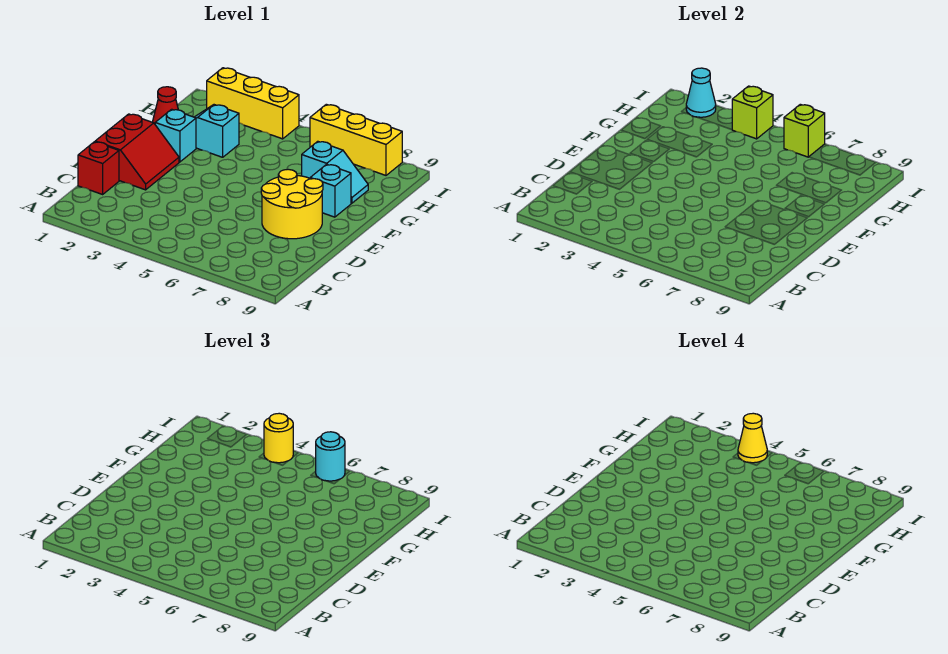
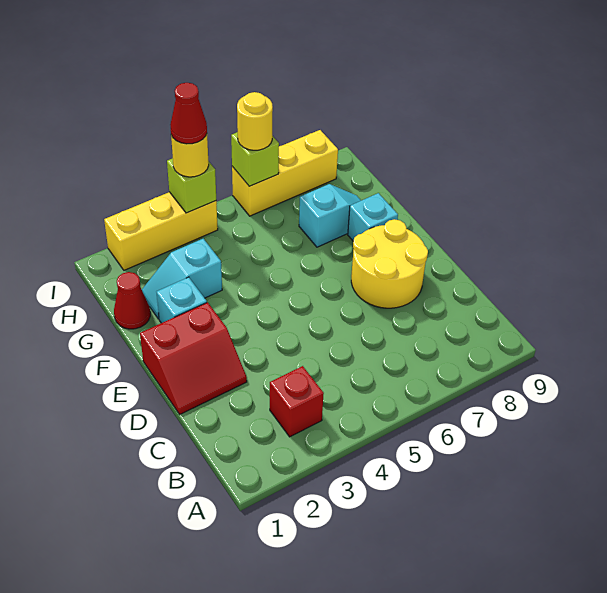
red 1x1 brick [78,142,119,194] -> red 1x1 brick moved to [270,366,324,437]
red 2x2 slope [95,114,179,190] -> red 2x2 slope turned to [140,302,247,414]
cyan 1x1 cone [686,68,716,117] -> none
yellow 1x1 cone [738,413,767,463] -> red 1x1 cone [170,83,207,144]
cyan 1x1 round brick [316,432,345,481] -> yellow 1x1 round brick [237,92,273,150]

